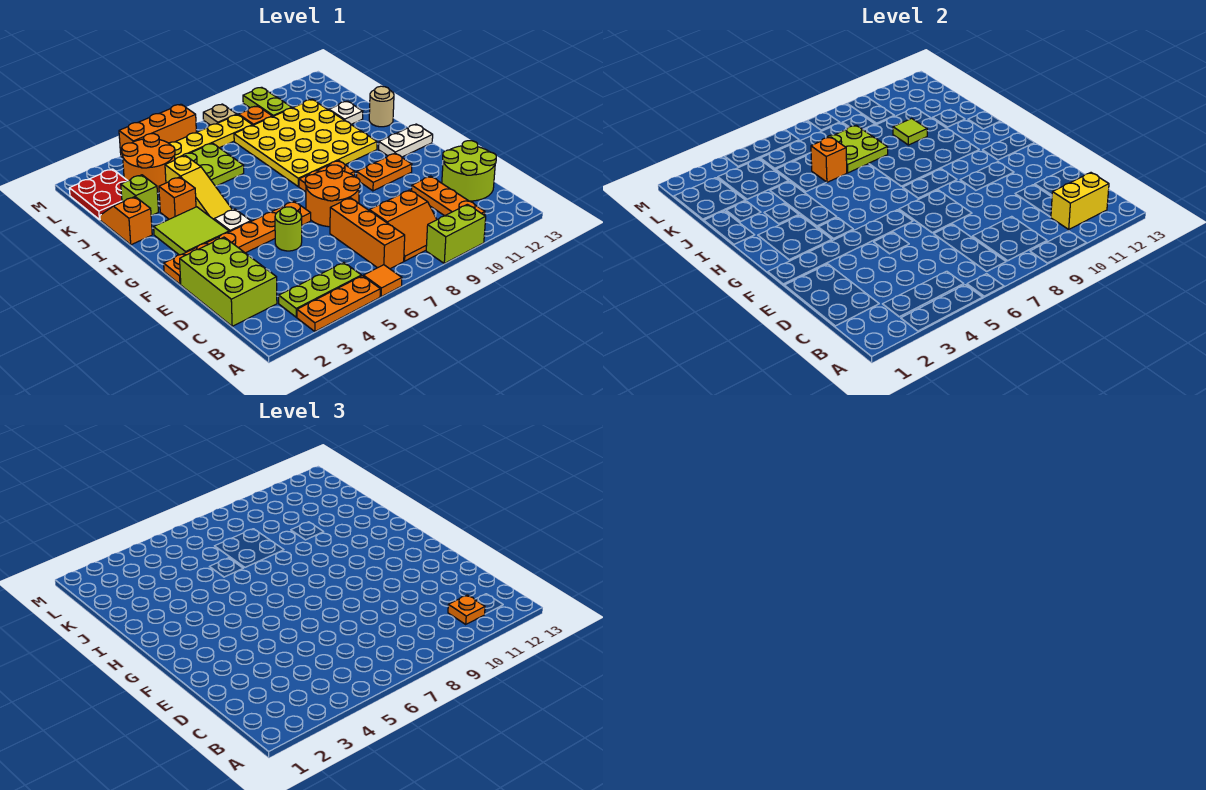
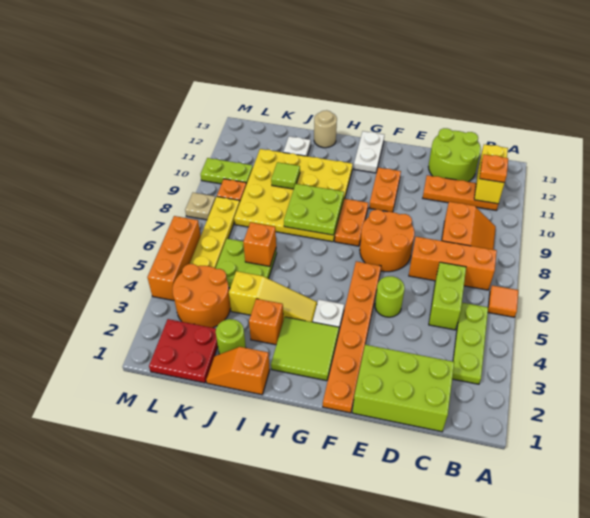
orange 1x3 plate [297,276,380,332] -> none
lime 1x2 brick [426,204,486,263] -> lime 1x2 brick moved to [429,262,466,330]
lime 1x1 brick [121,175,158,216] -> lime 1x1 round brick [216,319,246,354]
lime 2x2 plate [817,125,888,173] -> lime 2x2 plate moved to [284,184,344,235]

